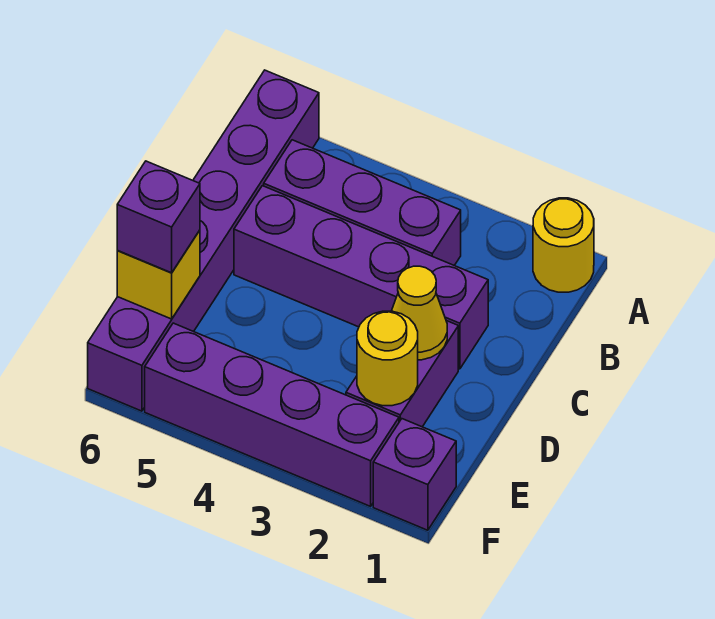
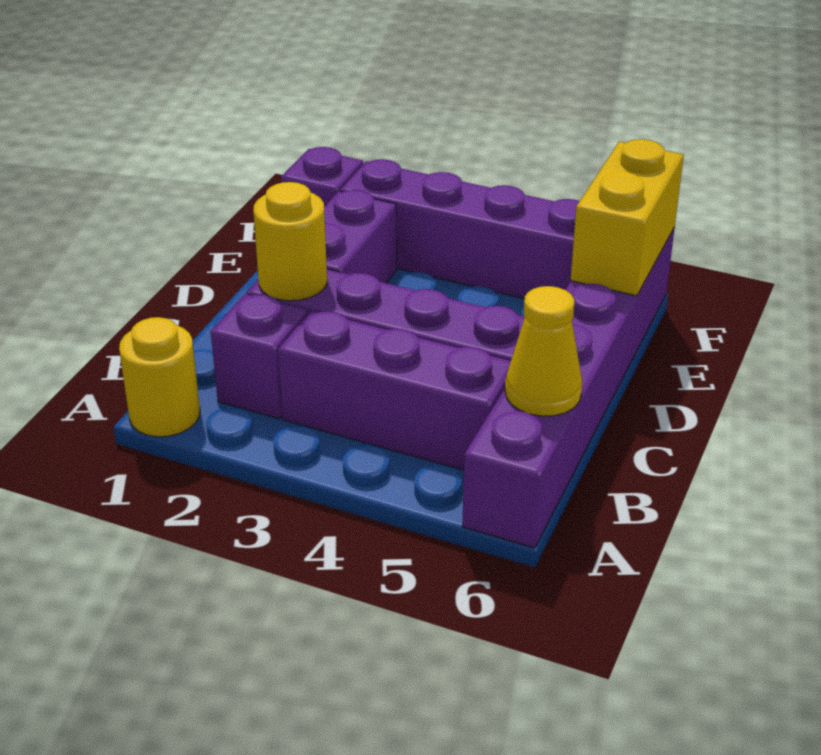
yellow 1x1 cone [392,266,447,360] -> yellow 1x1 cone moved to [505,286,582,416]
yellow 1x1 round brick [357,311,418,406] -> yellow 1x1 round brick moved to [253,182,327,301]
yellow 1x1 brick [117,230,200,319] -> yellow 1x2 brick [571,139,684,296]
purple 1x1 brick [117,161,200,273] -> purple 1x1 brick moved to [211,294,307,419]

